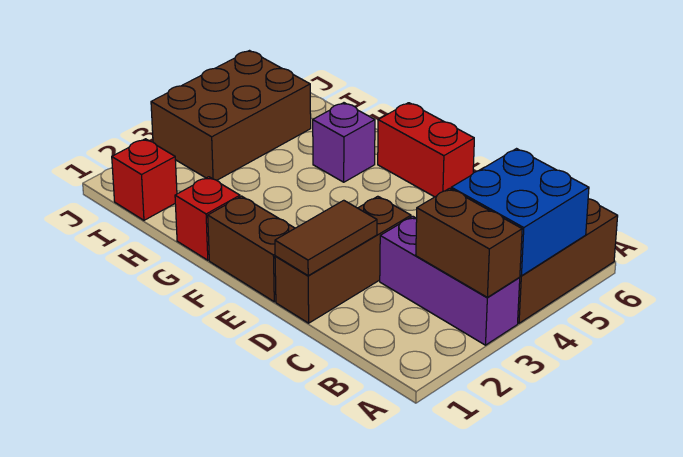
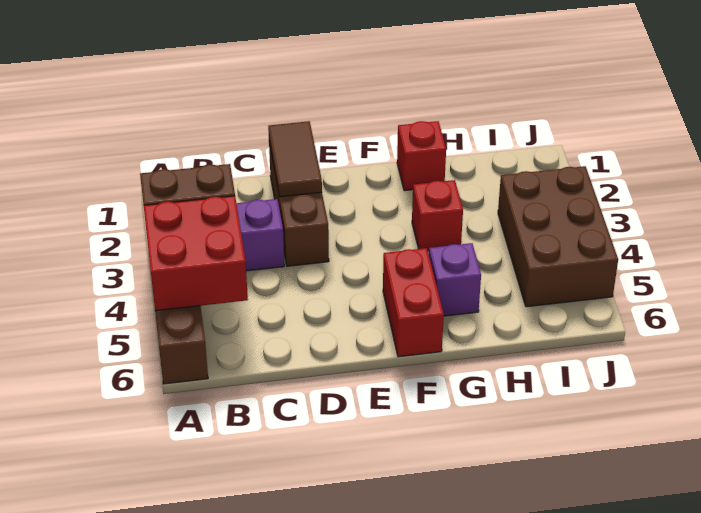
blue 2x2 brick [451,149,589,276] -> red 2x2 brick [144,196,248,311]
brown 1x2 brick [208,196,295,302] -> none
red 1x2 brick [378,103,474,197] -> red 1x2 brick turned to [383,248,444,357]
red 1x1 brick [112,139,177,220] -> red 1x1 brick moved to [412,180,463,251]

